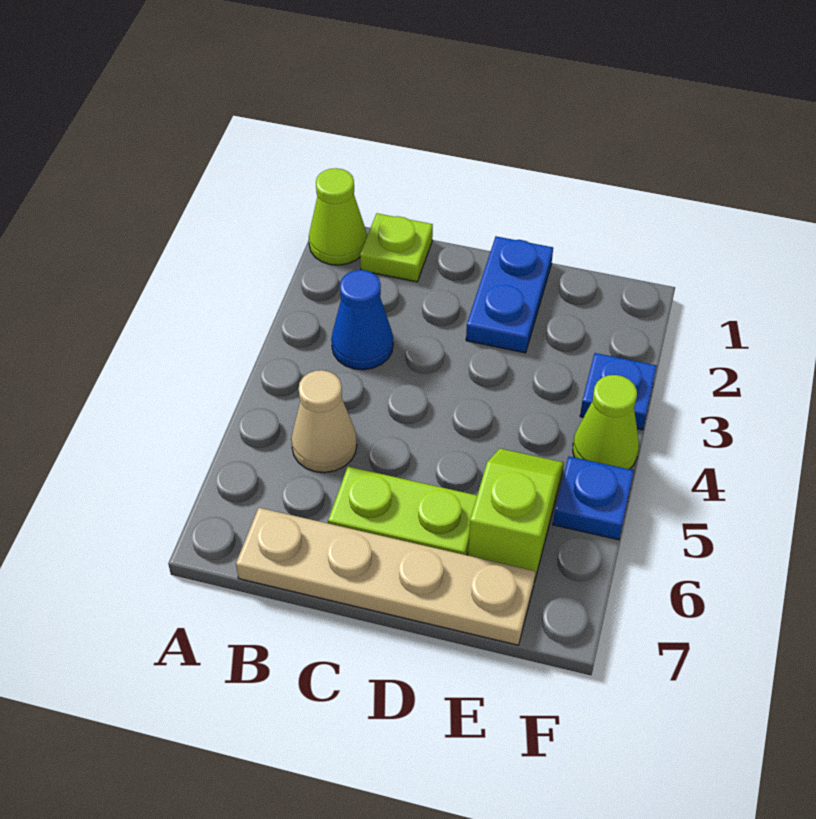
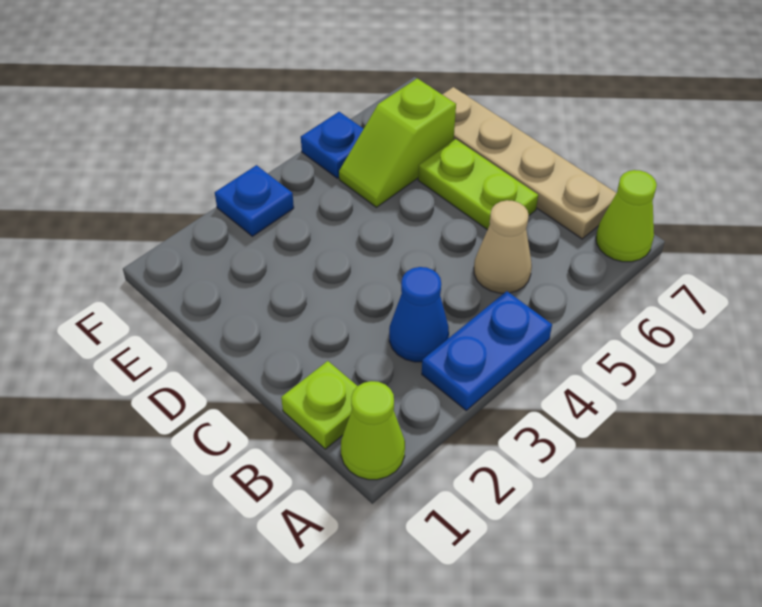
blue 1x2 plate [466,236,553,353] -> blue 1x2 plate moved to [422,291,552,410]
lime 1x1 cone [573,375,639,469] -> lime 1x1 cone moved to [596,170,657,262]

